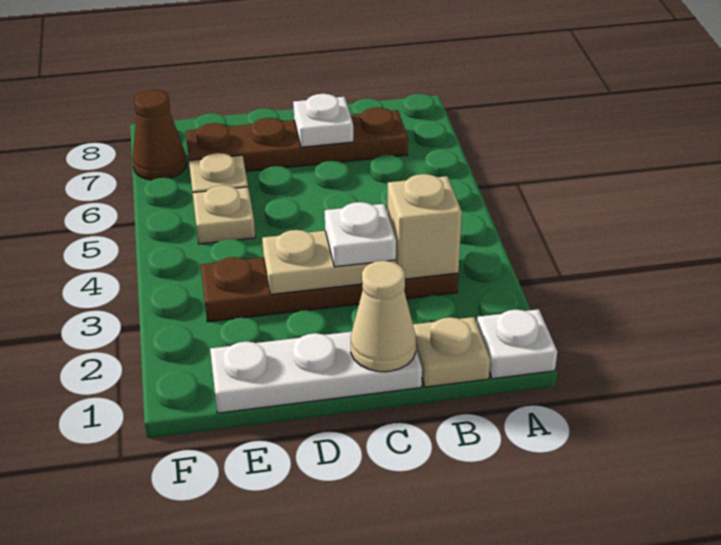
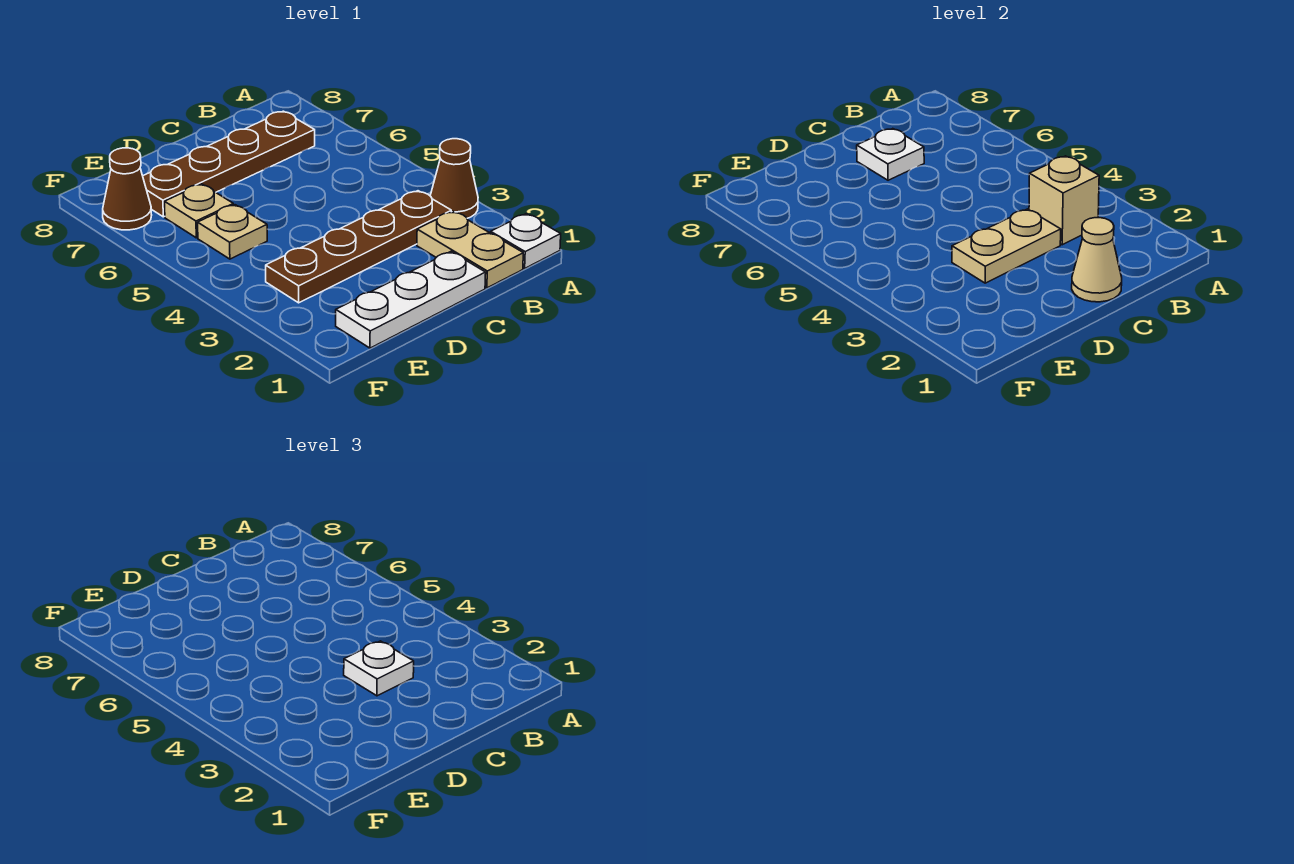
none -> brown 1x1 cone [430,139,478,218]
tan 1x1 plate [413,317,490,387] -> tan 1x2 plate [417,211,523,288]

